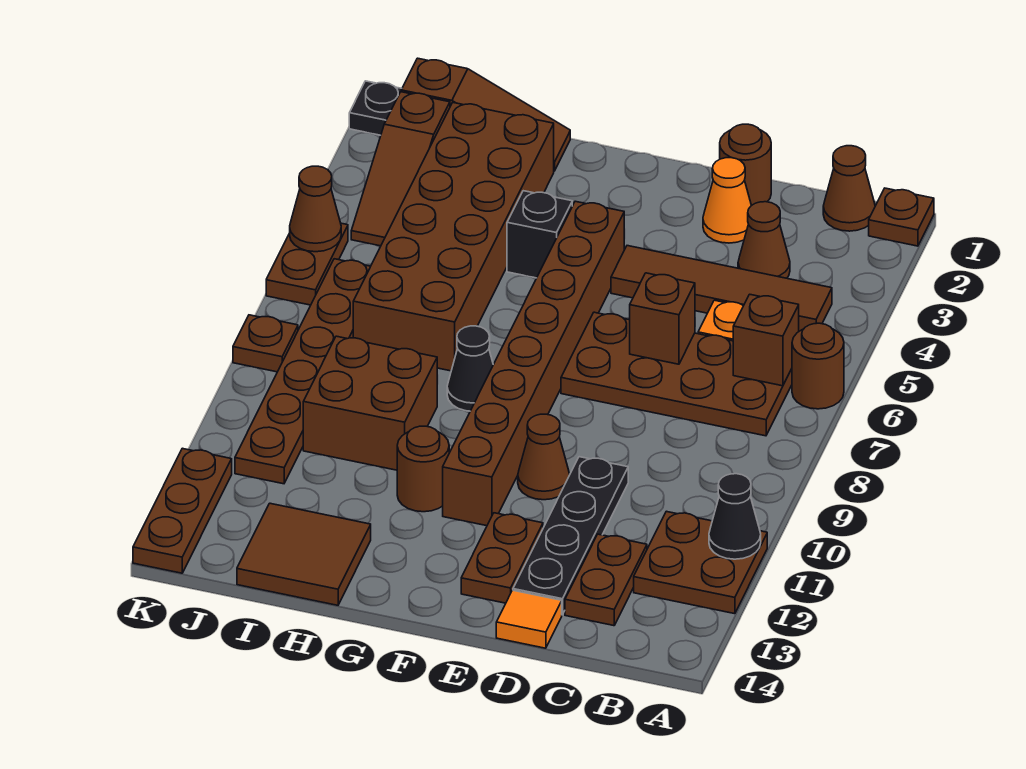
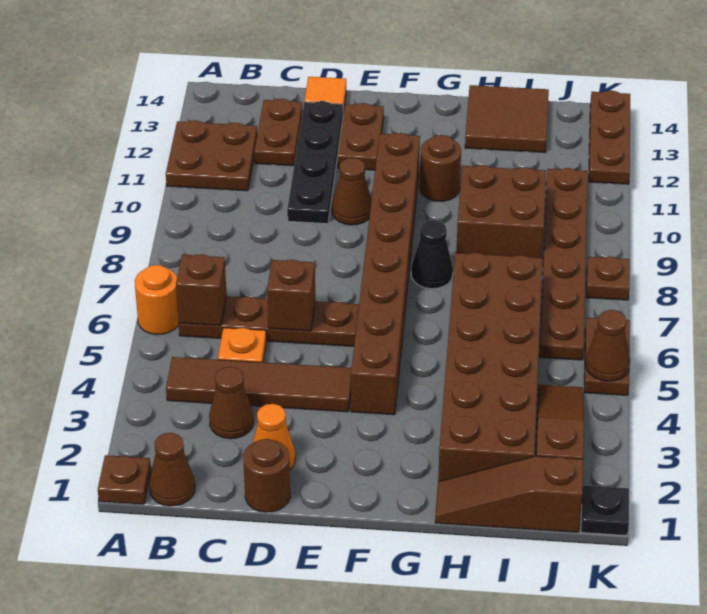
brown 1x1 round brick [792,323,844,409] -> orange 1x1 round brick [135,265,179,335]
black 1x1 cone [709,474,761,559] -> none
brown 2x4 plate [561,312,792,436] -> brown 1x4 plate [179,296,359,346]
black 1x1 brick [507,191,572,278] -> none

